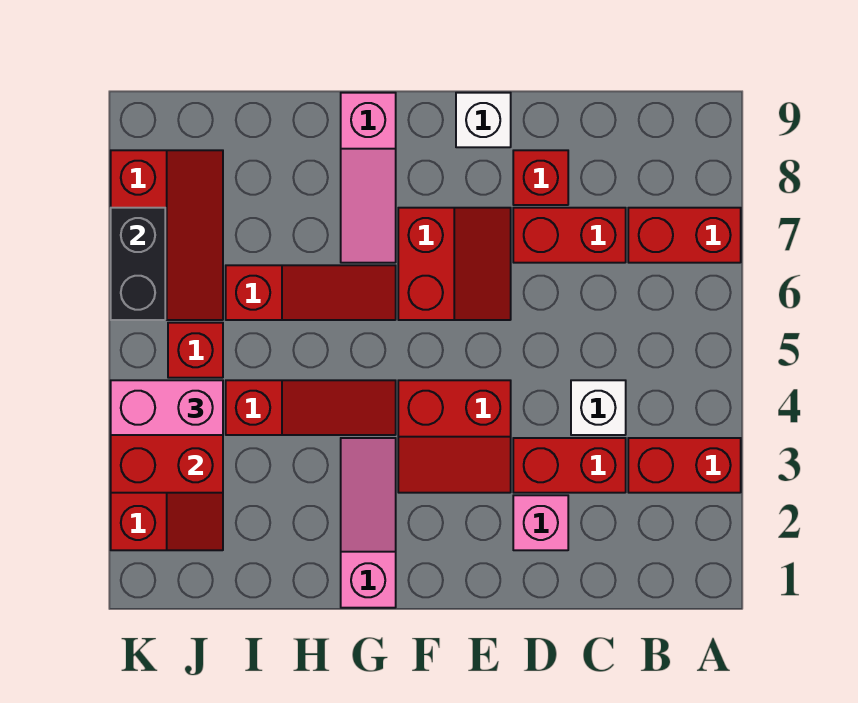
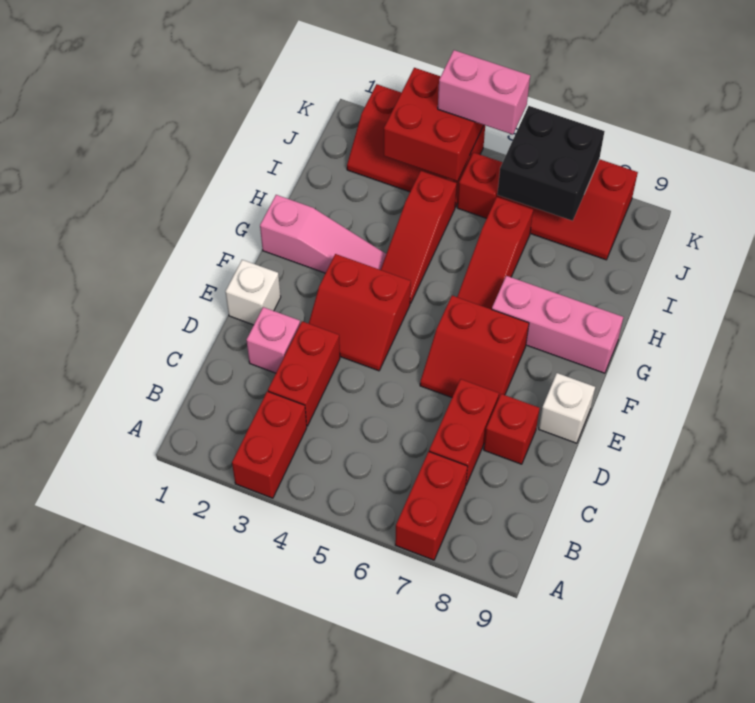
white 1x1 brick [571,380,626,435] -> white 1x1 brick moved to [225,260,281,325]
red 2x2 slope [398,380,511,493] -> red 2x2 slope turned to [309,254,411,371]
pink 1x3 slope [341,93,396,263] -> pink 1x3 brick [492,276,623,373]
pink 1x2 brick [111,380,223,435] -> pink 1x2 brick turned to [438,50,530,135]
black 1x2 brick [111,208,165,320] -> black 2x2 brick [497,106,605,221]

